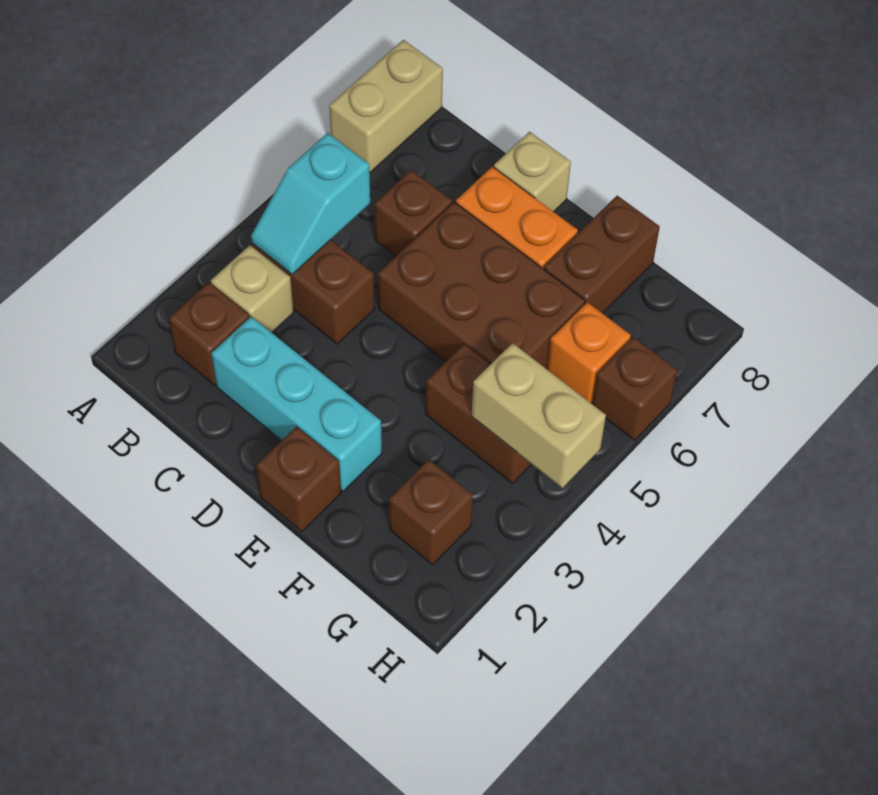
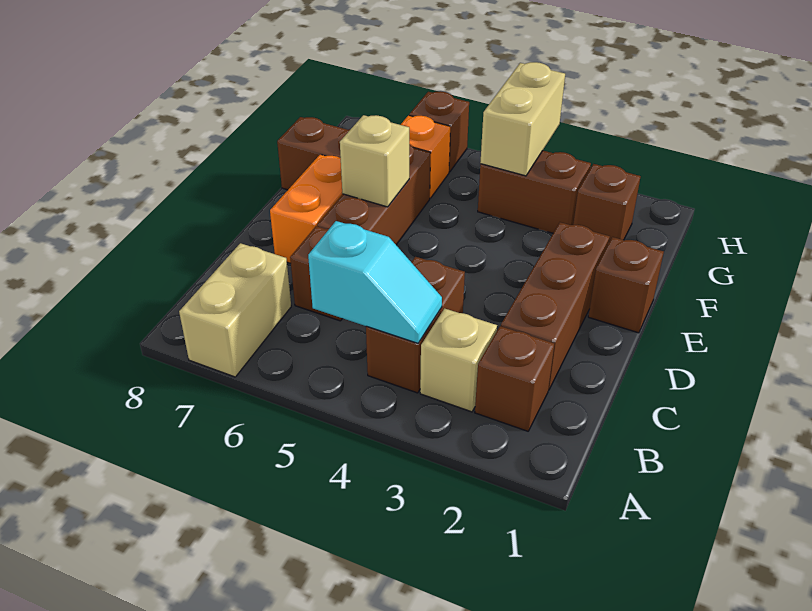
tan 1x2 brick [329,40,443,173] -> tan 1x2 brick turned to [179,243,291,377]
cyan 1x3 brick [211,316,382,491] -> brown 1x3 brick [501,222,610,390]
brown 2x3 brick [378,202,585,369] -> brown 1x3 brick [317,144,431,245]
tan 1x1 brick [494,132,571,212] -> tan 1x1 brick moved to [340,115,409,207]
brown 1x2 brick [426,344,531,484] -> brown 1x2 brick turned to [478,151,591,233]

